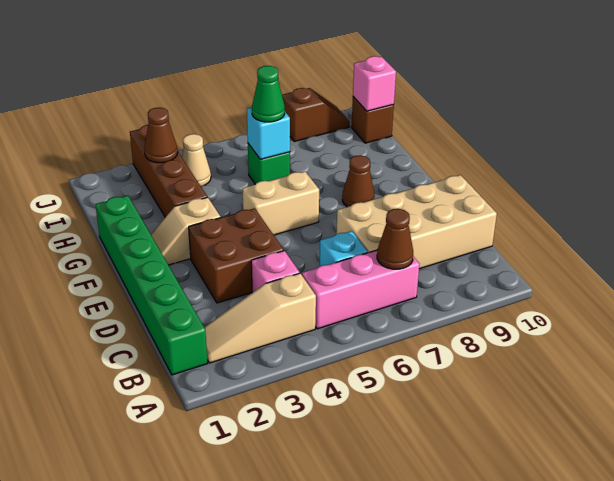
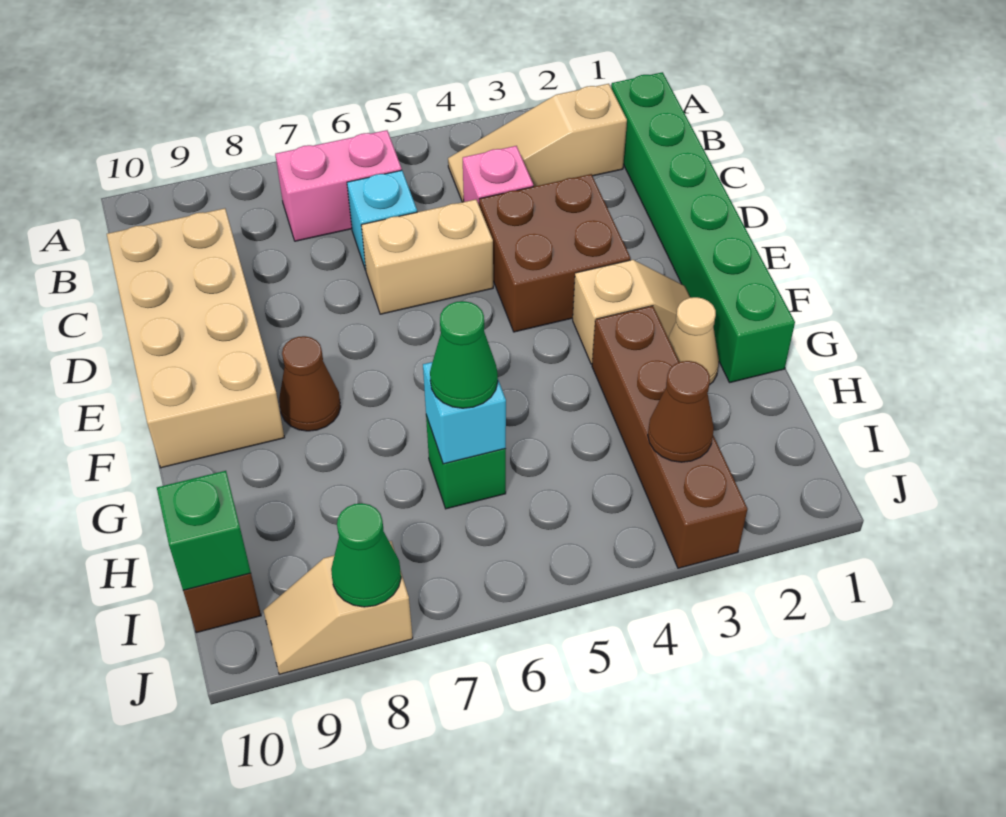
tan 1x3 slope [204,273,316,363] -> tan 1x3 slope turned to [448,84,627,202]
pink 1x3 brick [302,250,420,329] -> pink 1x2 brick [275,130,402,241]
brown 1x1 cone [377,209,413,269] -> none
tan 2x4 brick [336,175,497,269] -> tan 2x4 brick turned to [107,208,285,468]
tan 1x2 brick [243,171,319,235] -> tan 1x2 brick moved to [361,199,493,314]
tan 1x1 cone [182,134,211,186] -> tan 1x1 cone moved to [668,297,719,385]
pink 1x1 brick [353,56,396,111] -> green 1x1 brick [157,471,251,590]
brown 1x2 slope [282,88,350,142] -> tan 1x2 slope [263,541,413,674]
none -> green 1x1 cone [331,503,401,607]

